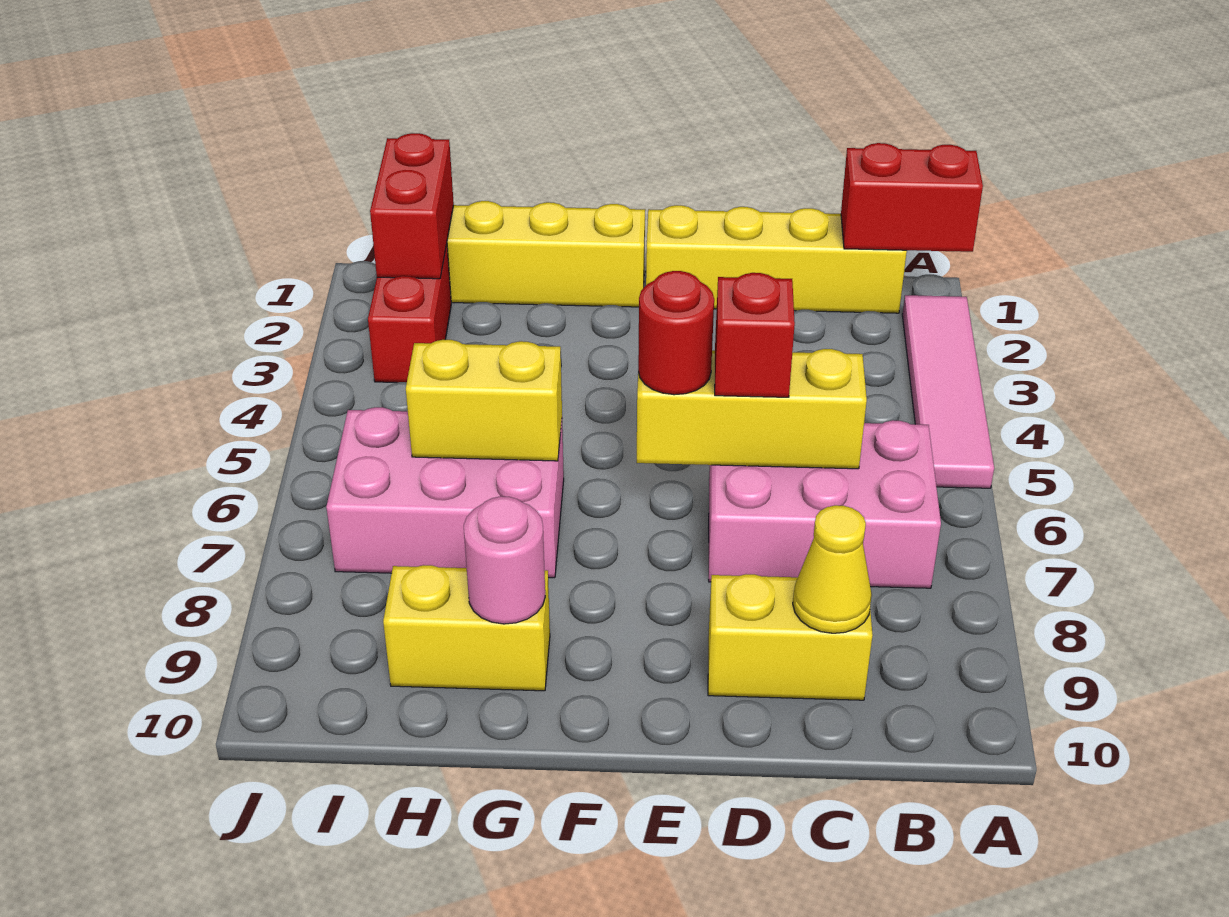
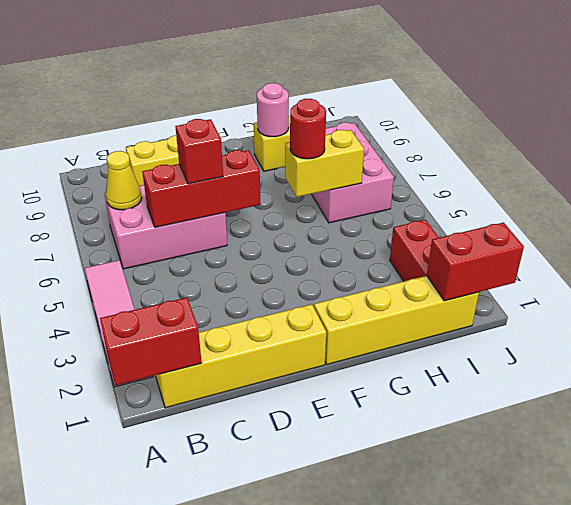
yellow 1x3 brick [637,349,867,469] -> red 1x3 brick [142,150,261,227]
yellow 1x1 cone [793,505,872,633] -> yellow 1x1 cone moved to [106,151,142,210]
red 1x1 round brick [638,271,714,395] -> red 1x1 round brick moved to [290,99,326,159]
pink 2x3 brick [326,407,564,578] -> pink 2x3 brick turned to [312,122,394,223]
red 1x2 brick [370,133,454,279] -> red 1x2 brick turned to [427,222,524,301]

